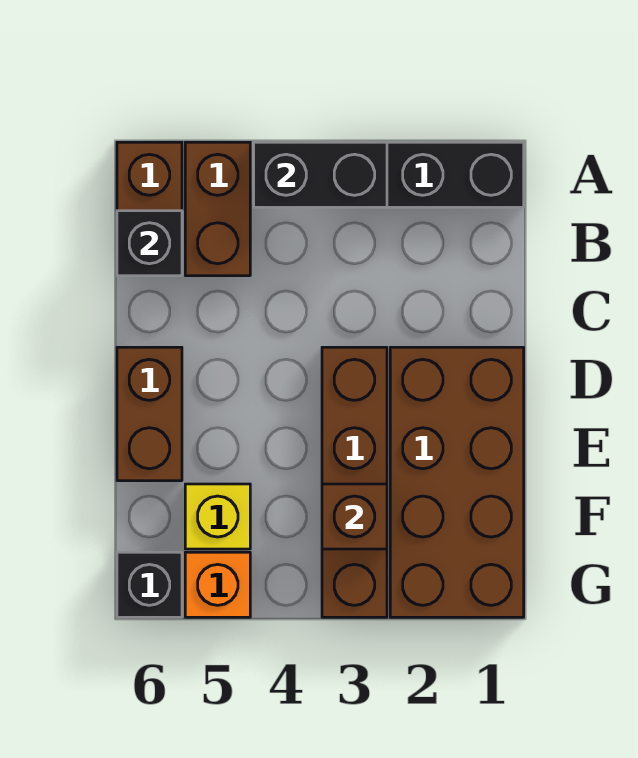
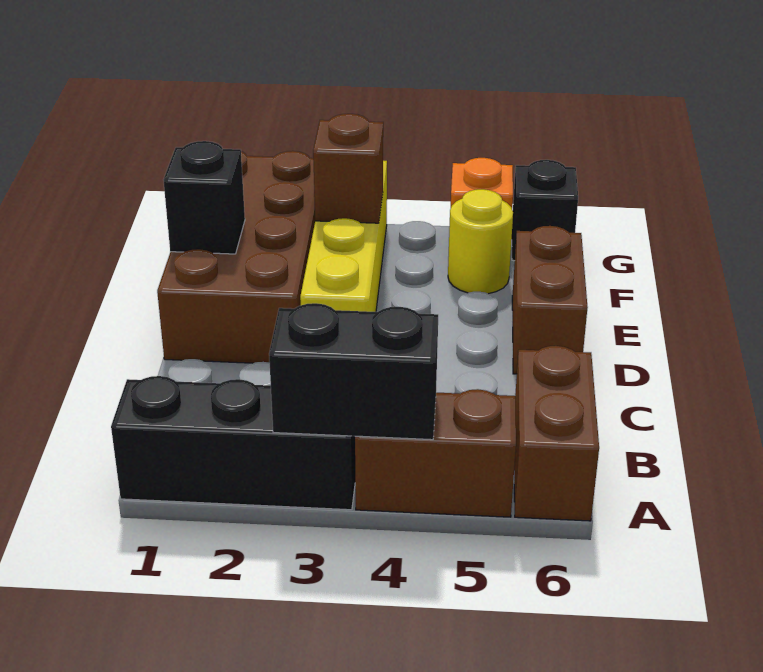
brown 1x2 brick [185,142,250,276] -> brown 1x2 brick turned to [355,389,516,517]
black 1x1 brick [117,211,182,276] -> black 1x1 brick moved to [164,141,245,254]
brown 1x4 brick [322,347,387,617] -> yellow 1x4 brick [300,161,387,312]
yellow 1x1 brick [185,484,250,549] -> yellow 1x1 round brick [448,189,513,294]

